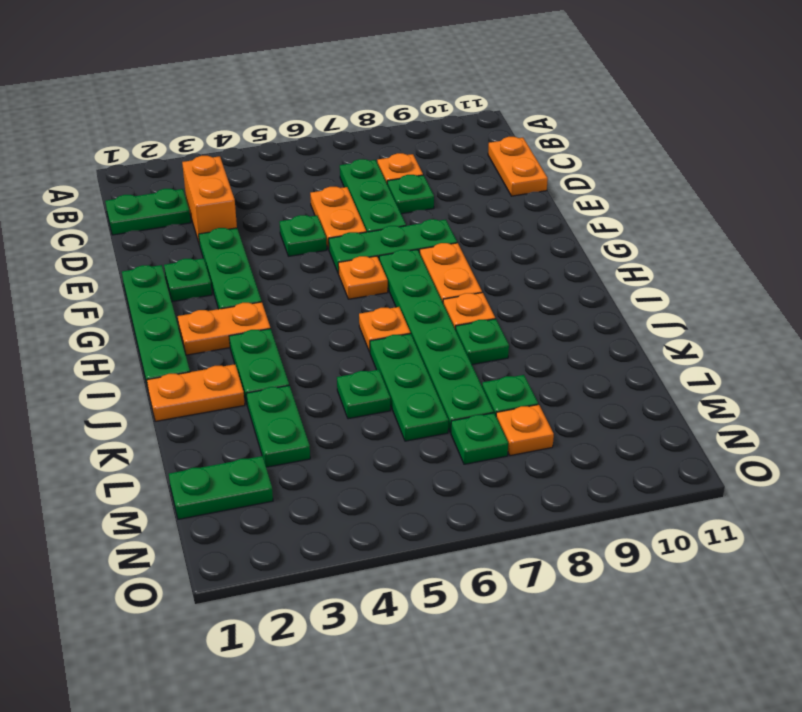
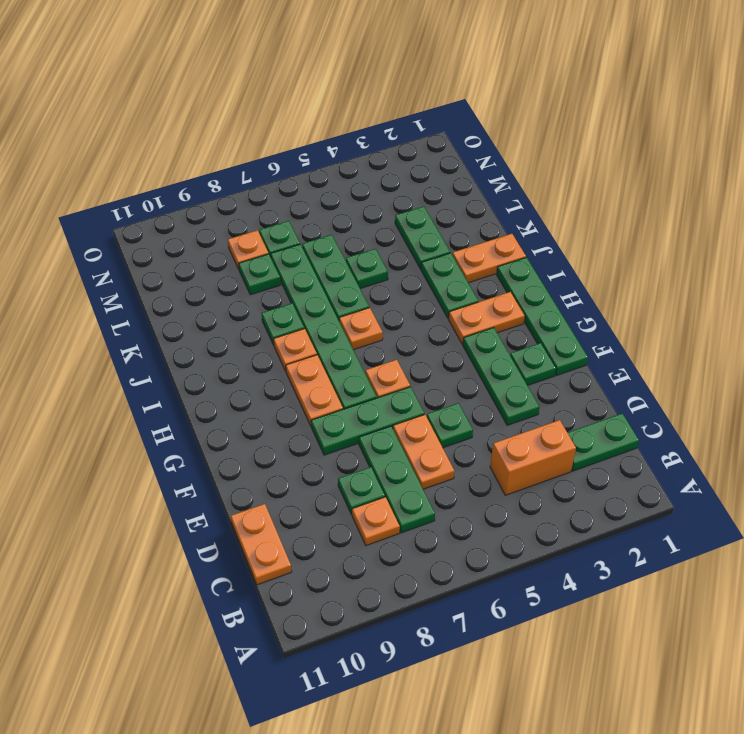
orange 1x2 brick [182,156,237,245] -> orange 1x2 brick turned to [490,420,576,495]
green 1x2 plate [169,456,273,519] -> none

